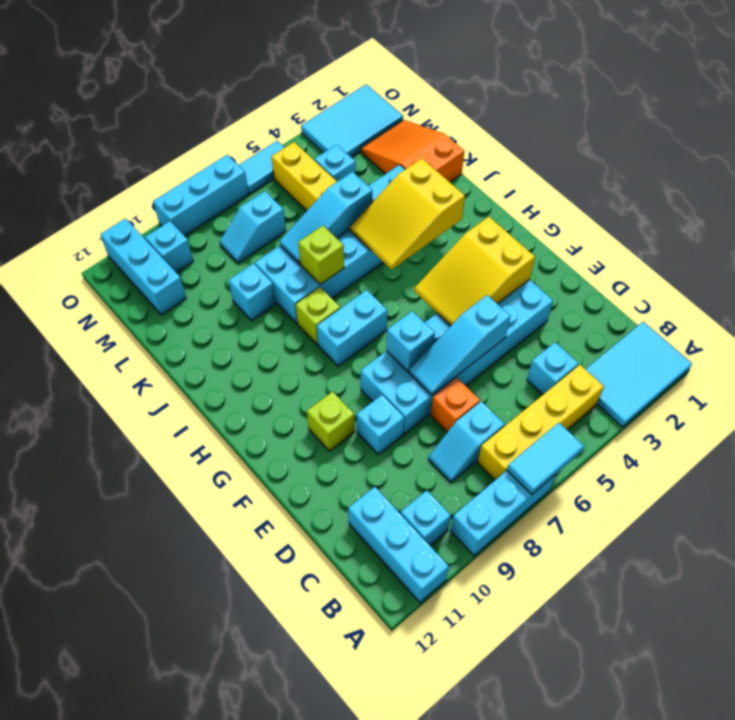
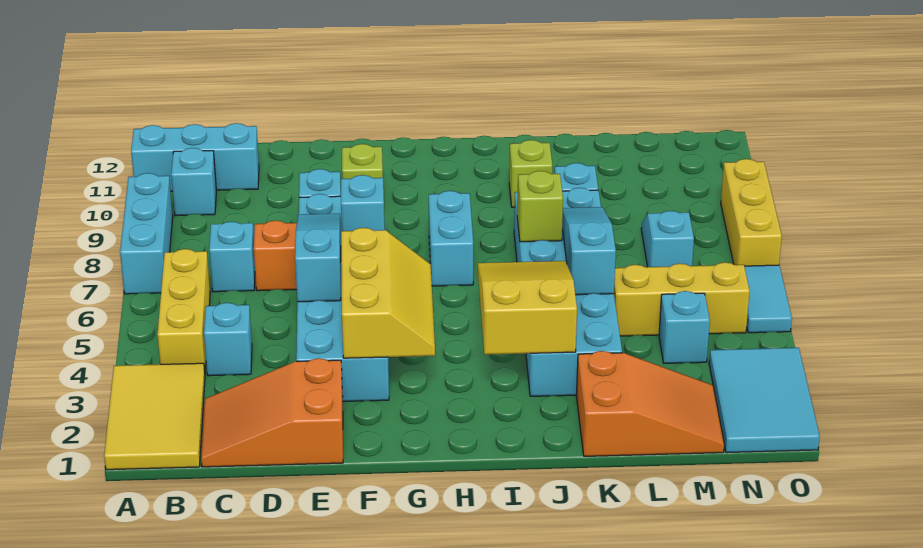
cyan 2x3 tile [586,322,692,427] -> yellow 2x3 tile [104,363,205,470]
cyan 1x2 tile [507,423,584,495] -> none
yellow 1x4 brick [478,365,604,480] -> yellow 1x3 brick [157,249,210,370]
none -> orange 2x3 slope [201,358,343,467]
yellow 2x3 slope [415,217,535,326] -> yellow 2x3 slope turned to [341,228,435,358]
lime 1x1 brick [296,287,340,345] -> lime 1x1 brick moved to [509,140,552,207]
cyan 1x3 brick [100,219,186,315] -> none
cyan 1x1 brick [145,221,193,273] -> none
cyan 1x3 brick [153,155,249,236] -> yellow 1x3 brick [721,159,782,266]

